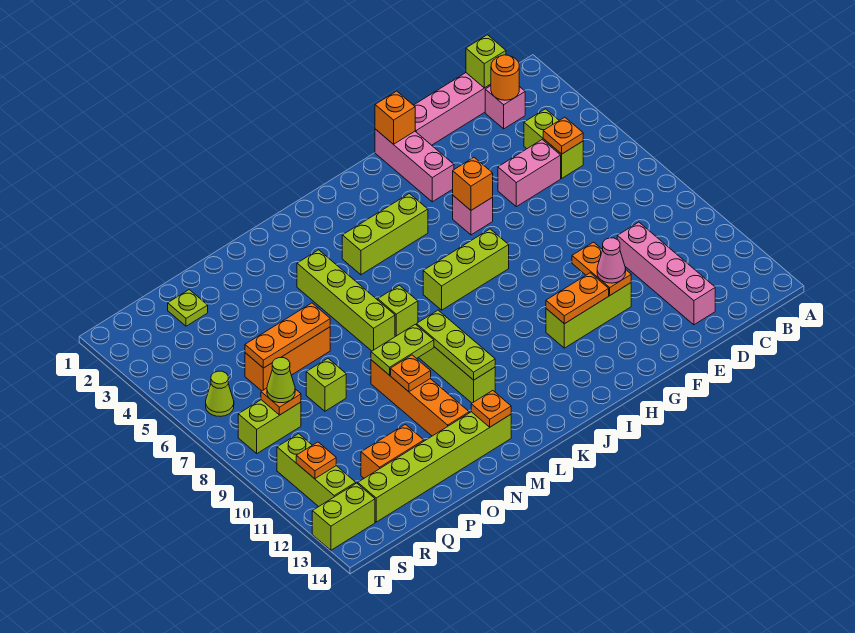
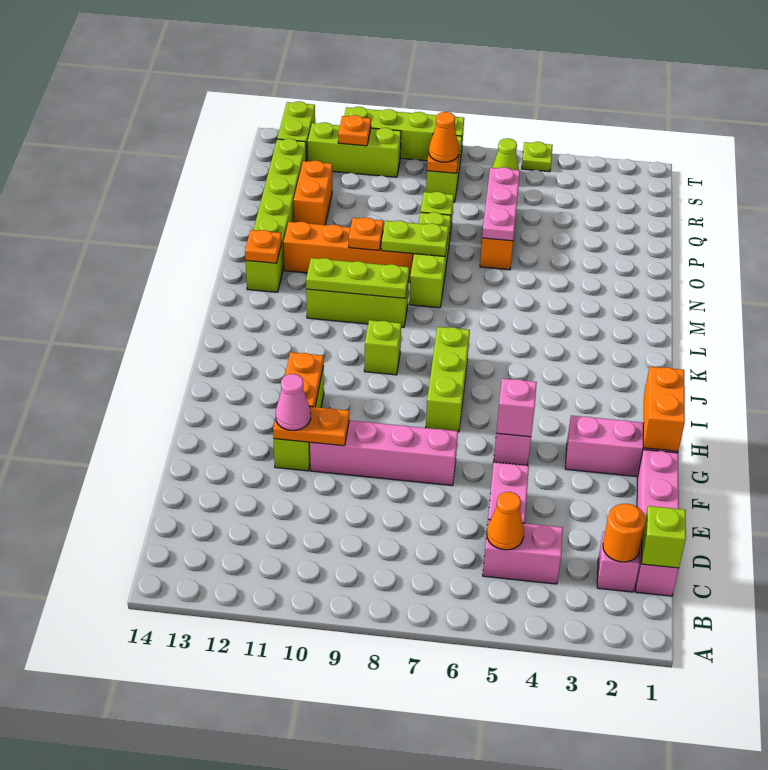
lime 1x2 brick [524,109,583,178] -> pink 1x2 brick [483,520,563,584]
orange 1x1 plate [543,117,583,154] -> orange 1x1 cone [487,492,524,550]
pink 1x4 brick [617,222,715,325] -> pink 1x4 brick moved to [310,420,458,486]
orange 1x1 brick [375,91,415,144] -> orange 1x2 brick [643,367,685,451]
orange 1x1 brick [453,157,493,210] -> pink 1x1 brick [496,378,537,437]
lime 1x3 brick [342,194,428,275] -> lime 1x3 brick moved to [409,212,451,308]
lime 1x1 brick [378,285,418,337] -> lime 1x1 brick moved to [364,320,401,375]
lime 1x4 brick [297,250,395,351] -> lime 1x4 brick moved to [344,107,464,161]
lime 1x2 plate [371,324,434,375] -> lime 1x2 plate turned to [381,220,449,256]
orange 1x3 plate [245,303,330,368] -> pink 1x3 plate [482,167,520,241]
lime 1x1 plate [168,290,208,326] -> lime 1x1 plate moved to [522,142,553,172]
lime 1x1 cone [267,358,295,403] -> orange 1x1 cone [429,112,459,162]

